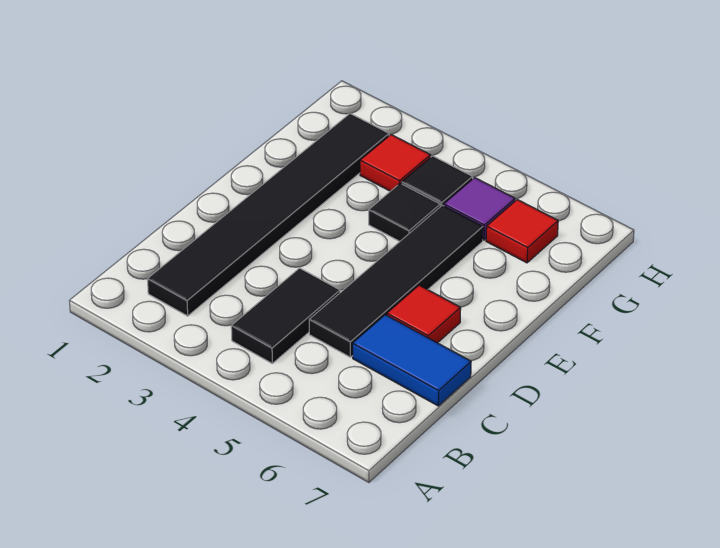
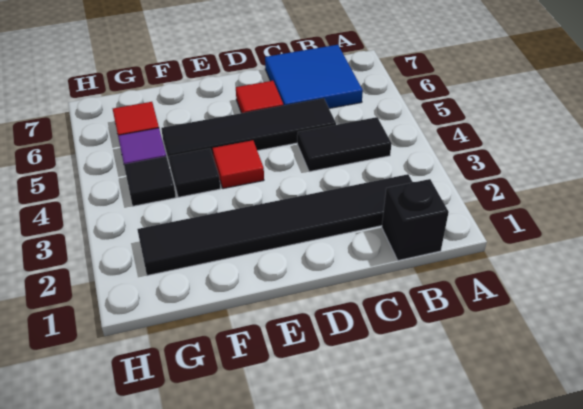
none -> black 1x1 brick [382,179,449,261]
blue 1x2 tile [353,315,471,406] -> blue 2x2 tile [265,45,363,108]
red 1x1 tile [360,134,431,191] -> red 1x1 tile moved to [213,140,264,189]

